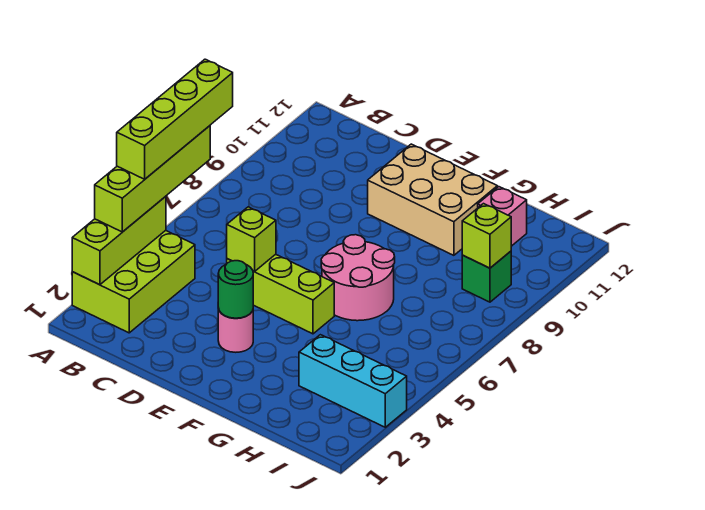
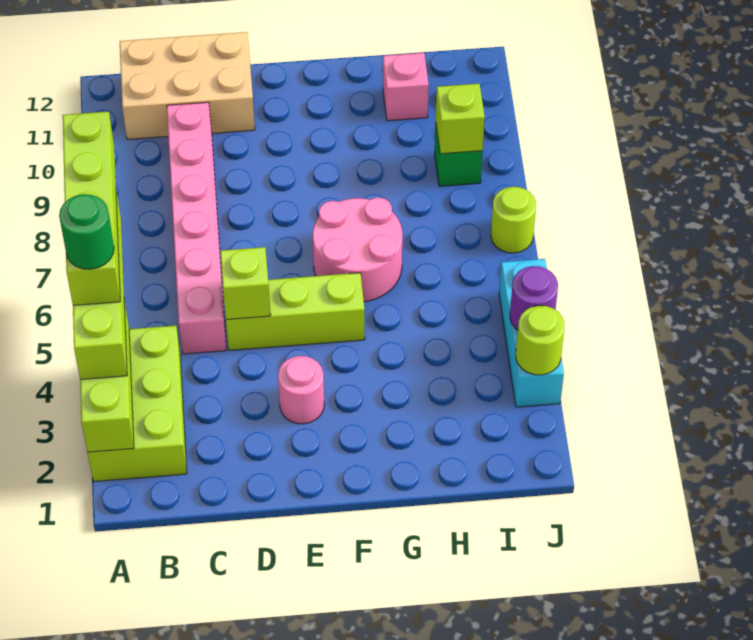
none -> pink 1x6 brick [167,102,226,354]
green 1x1 round brick [218,261,253,318] -> green 1x1 round brick moved to [59,194,114,269]
tan 2x3 brick [368,144,497,255] -> tan 2x3 brick moved to [120,32,255,139]
cyan 1x3 brick [299,335,407,427] -> cyan 1x3 brick turned to [499,259,564,407]
none -> lime 1x1 round brick [516,305,565,375]
none -> purple 1x1 round brick [510,266,558,330]
none -> lime 1x1 round brick [491,187,536,253]

